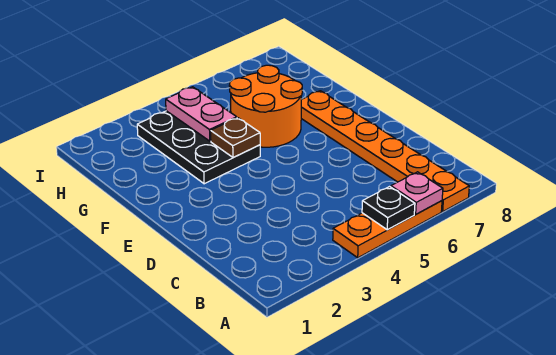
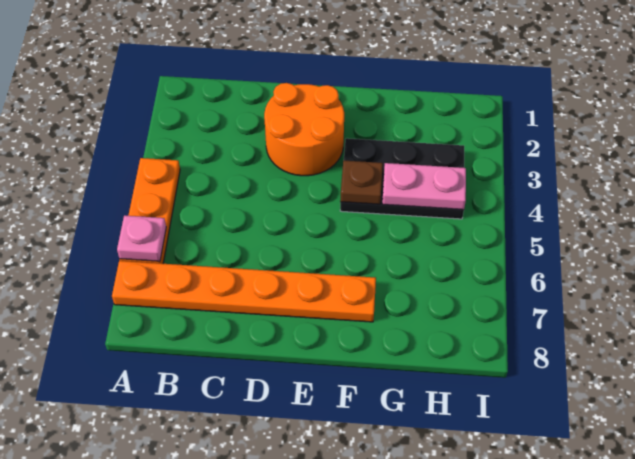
black 1x1 plate [362,187,415,230] -> none
orange 2x2 round brick [229,65,302,147] -> orange 2x2 round brick moved to [264,83,344,176]

